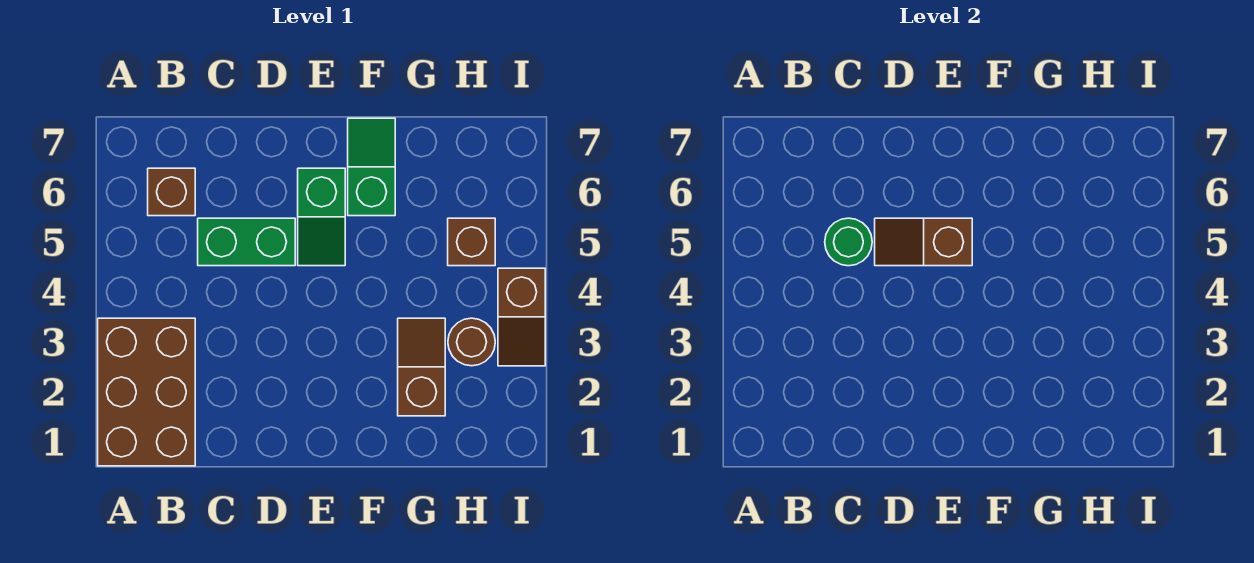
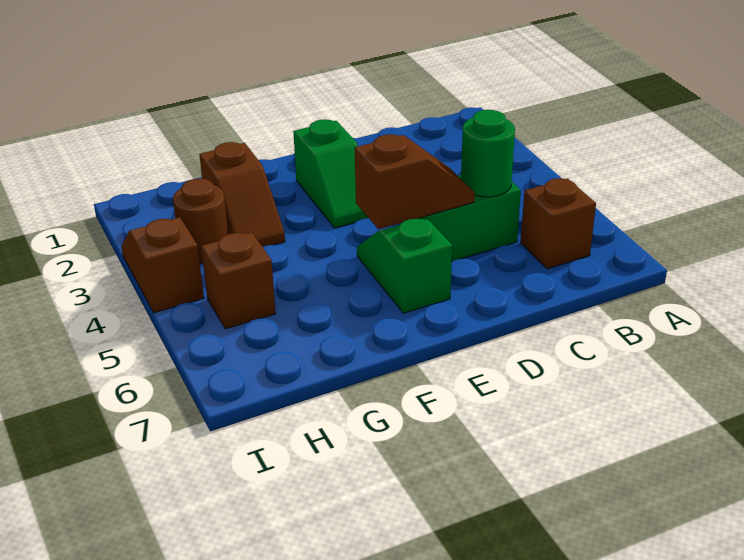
brown 2x3 brick [98,318,195,466] -> none
green 1x2 slope [348,118,395,216] -> green 1x2 slope moved to [293,119,369,228]

